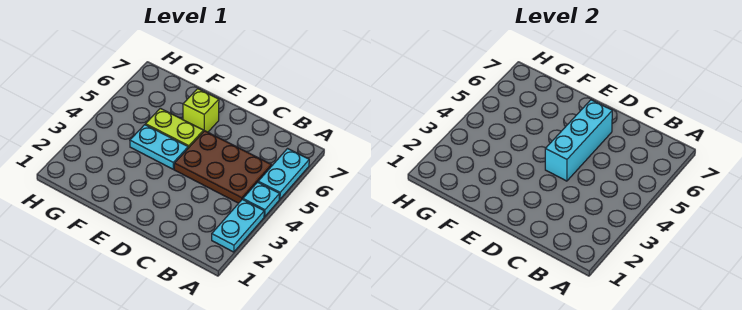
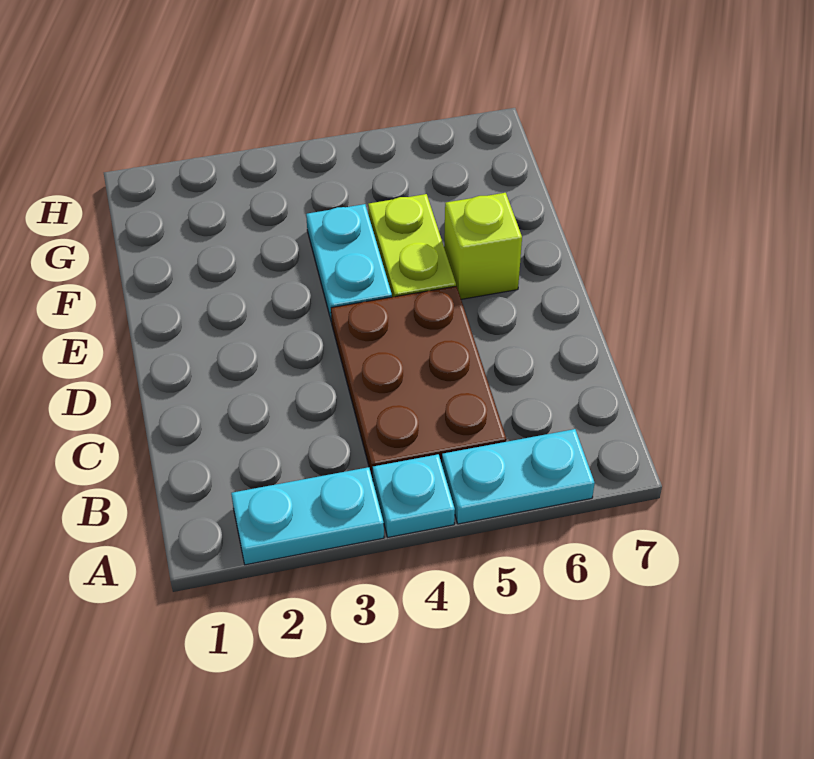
cyan 1x3 brick [545,100,612,181] -> none

